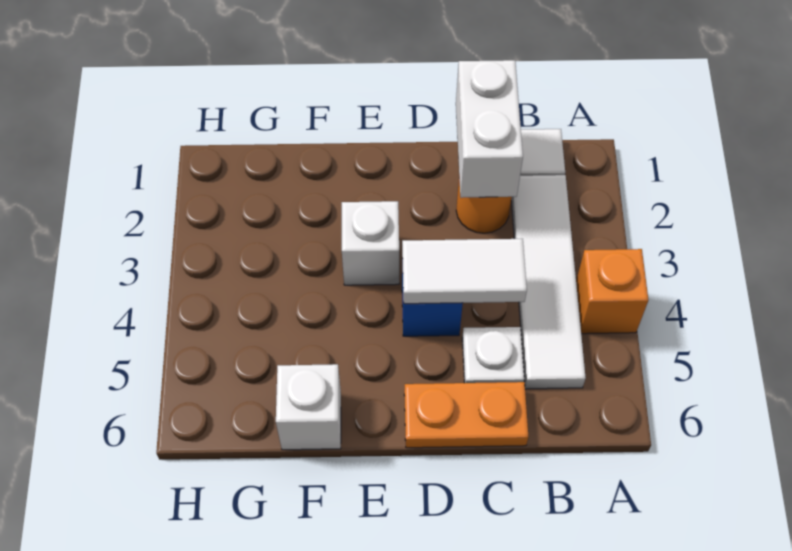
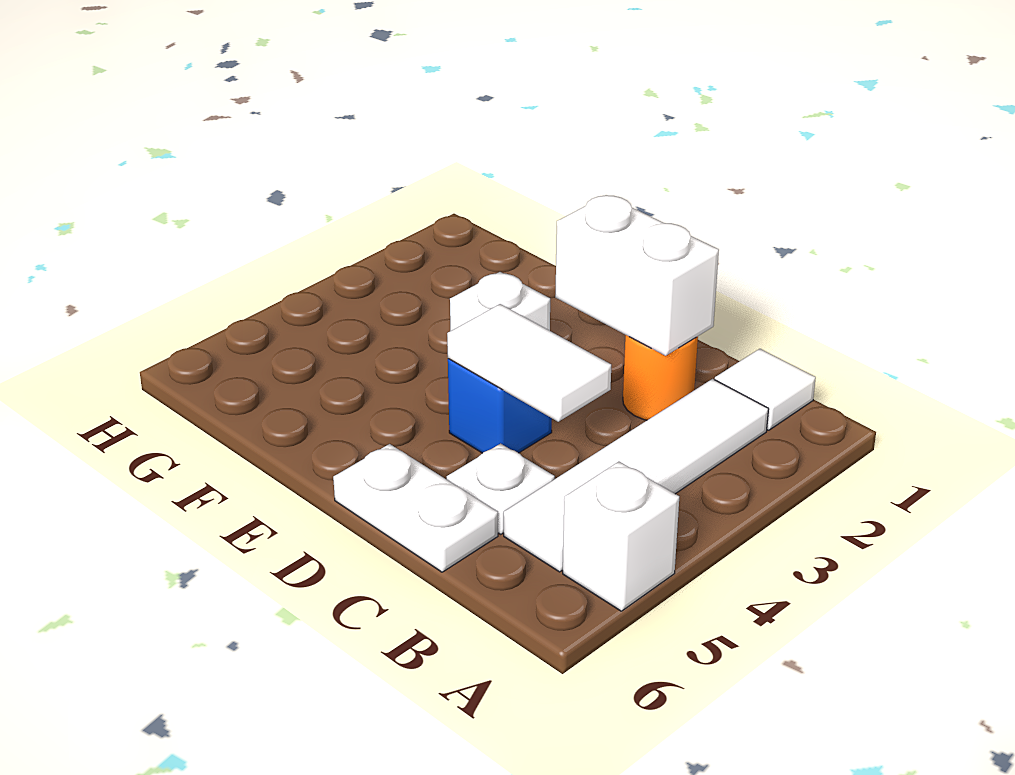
orange 1x1 brick [576,249,648,334] -> none
white 1x2 brick [456,60,523,198] -> white 1x2 brick turned to [555,195,719,356]
orange 1x2 plate [404,382,528,448] -> white 1x2 plate [333,444,498,572]
white 1x1 brick [276,364,341,450] -> white 1x1 brick moved to [563,462,679,611]

